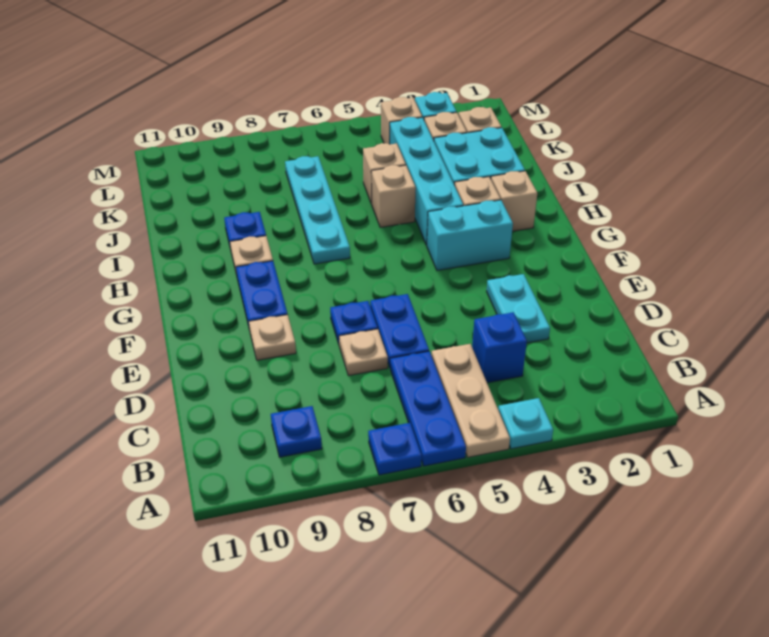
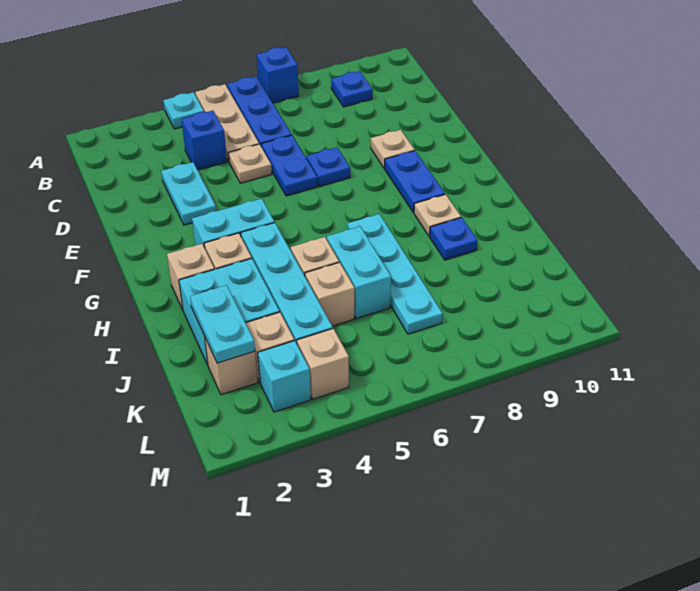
blue 1x1 plate [368,423,422,475] -> blue 1x1 brick [257,47,299,103]
tan 1x1 plate [339,329,388,376] -> tan 1x1 plate moved to [228,144,272,183]
none -> cyan 1x2 brick [327,226,391,319]
none -> cyan 1x2 plate [190,285,255,363]

